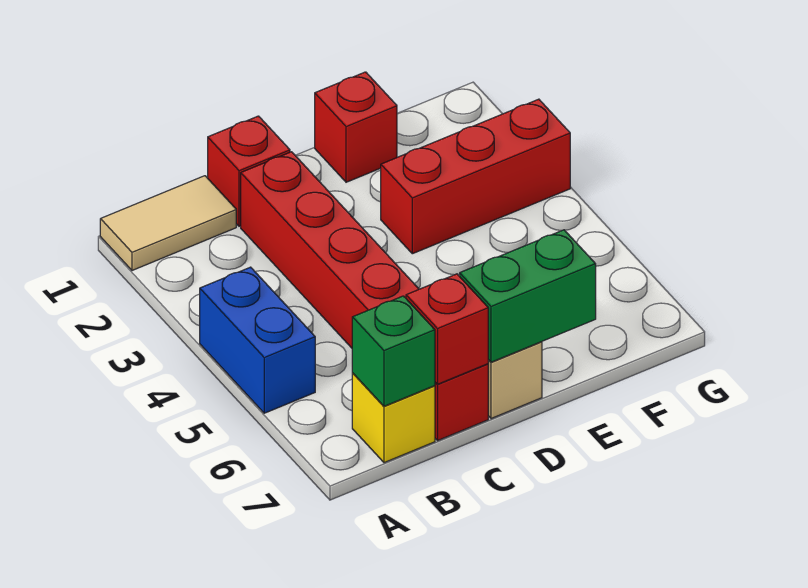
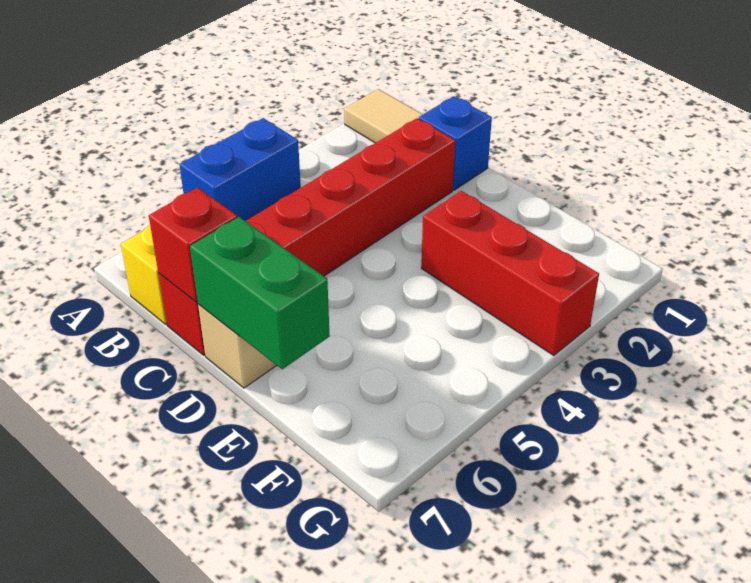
green 1x1 brick [352,296,435,406] -> none
red 1x1 brick [208,116,290,226] -> blue 1x1 brick [419,96,492,190]
red 1x1 brick [315,72,397,182] -> none

